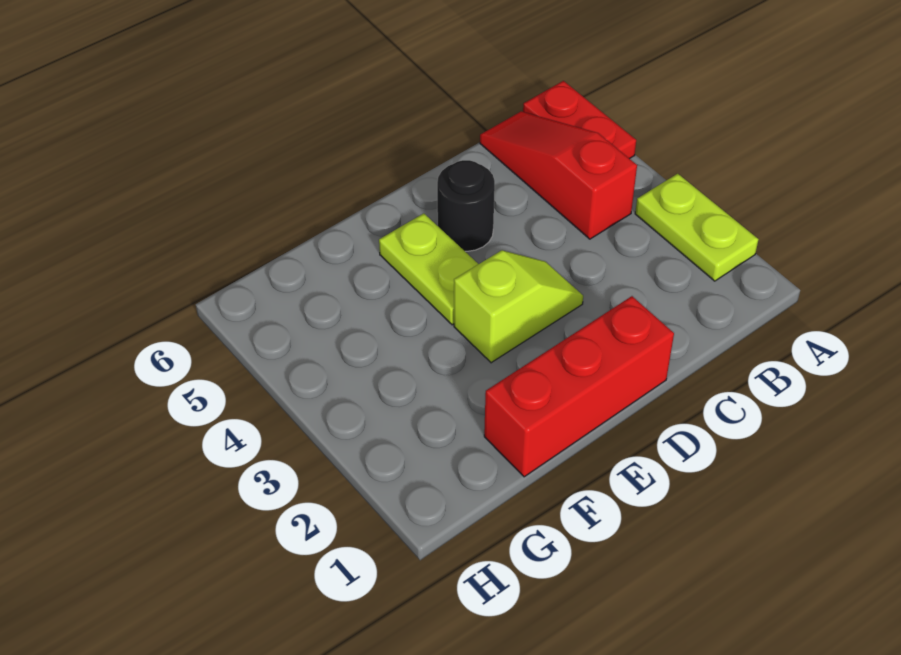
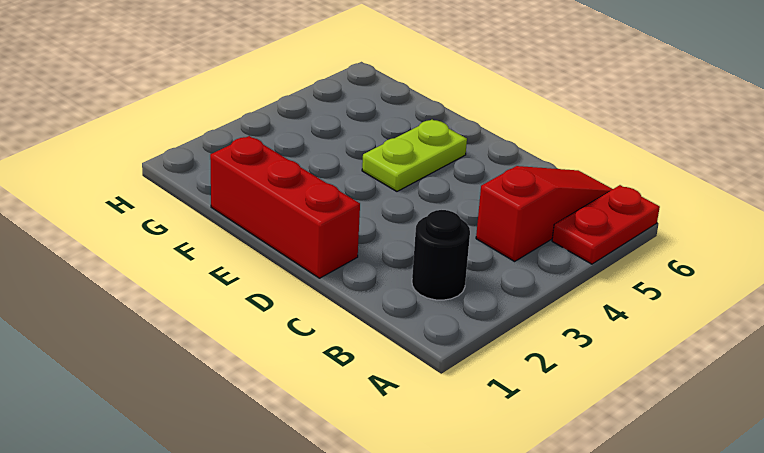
lime 1x2 plate [635,174,758,281] -> none
lime 1x2 slope [454,250,583,363] -> none
black 1x1 round brick [437,160,495,251] -> black 1x1 round brick moved to [412,210,470,300]

